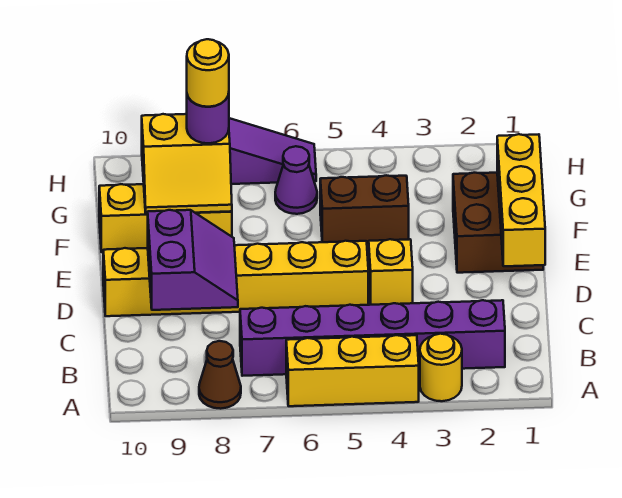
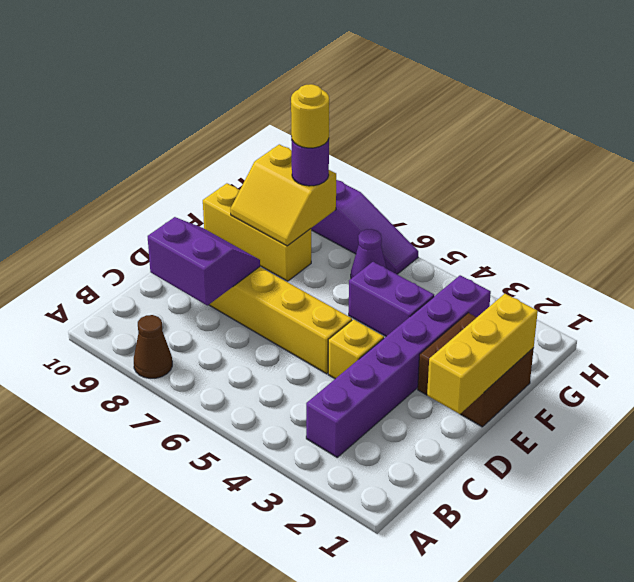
yellow 1x1 round brick [420,334,462,401] -> none
yellow 1x3 brick [286,335,419,406] -> none
purple 1x6 brick [240,300,505,376] -> purple 1x6 brick turned to [306,275,491,457]
purple 2x2 slope [147,210,238,310] -> purple 2x2 slope turned to [148,217,260,305]
brown 1x2 brick [320,175,409,244] -> purple 1x2 brick [349,262,434,336]

